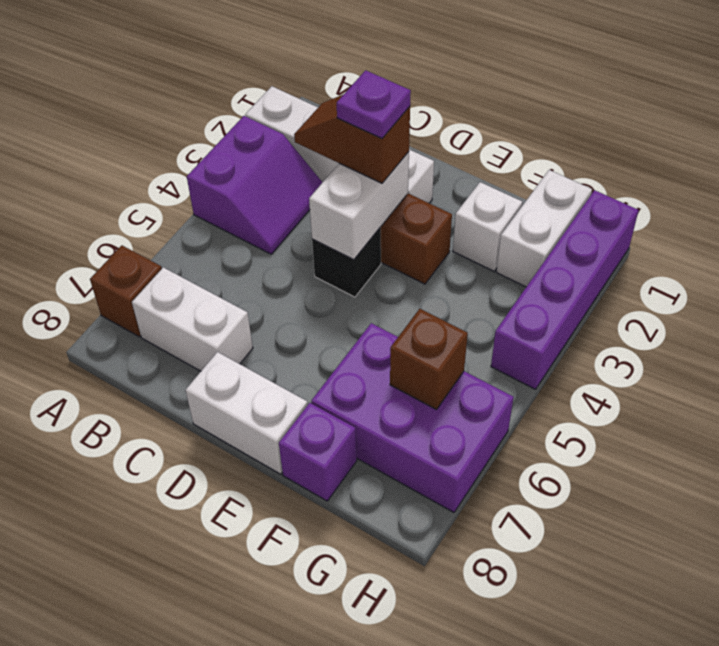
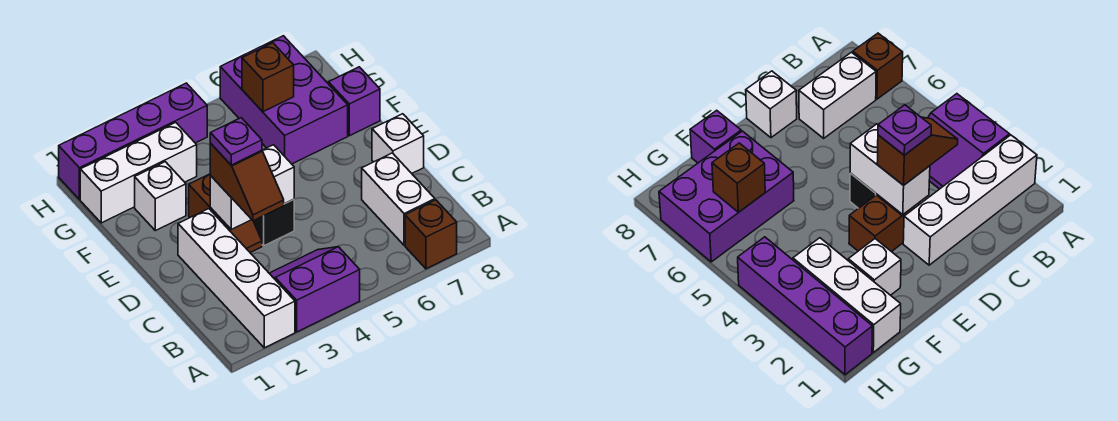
white 1x2 brick [185,352,308,474] -> white 1x1 brick [372,114,424,173]
white 1x2 brick [496,170,592,287] -> white 1x3 brick [80,122,197,223]

